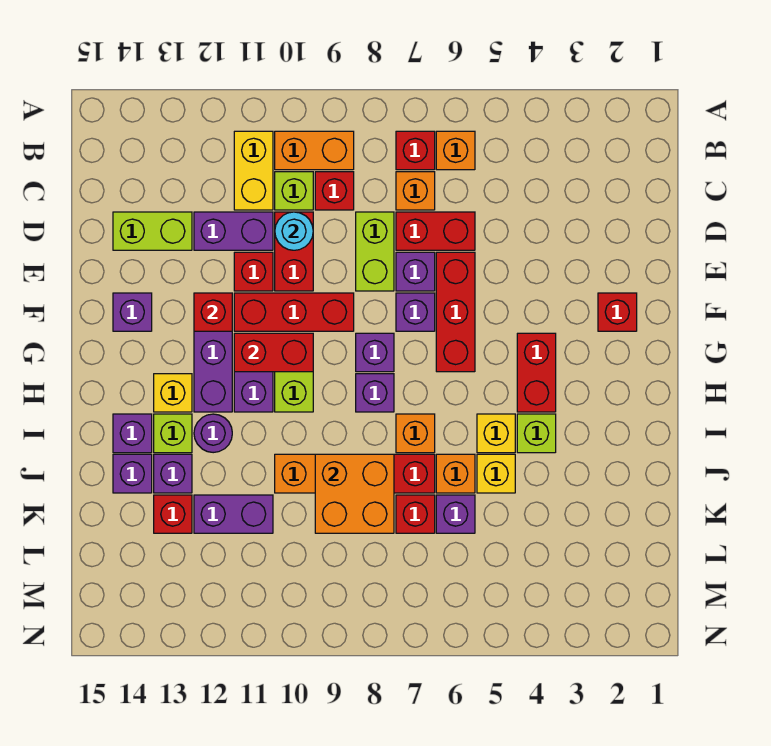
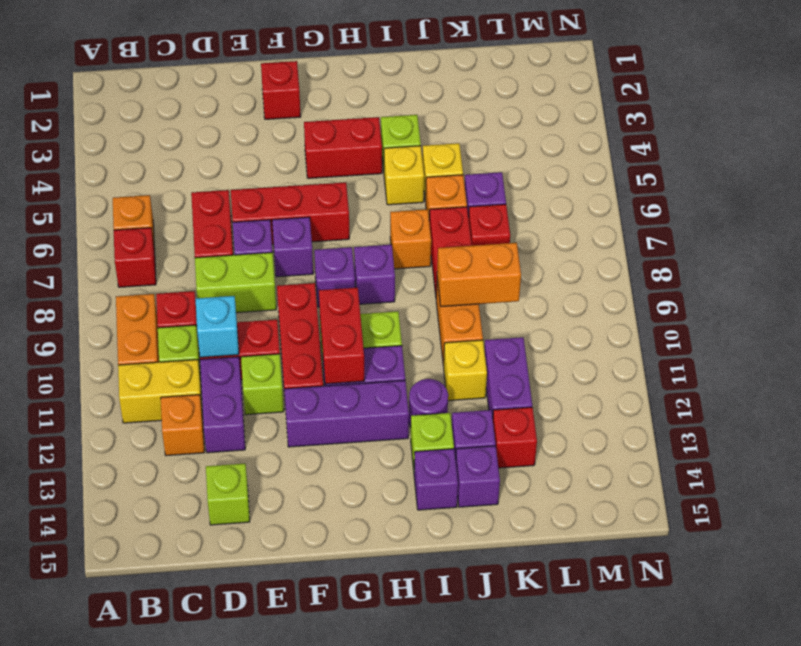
orange 1x1 brick [396,172,435,210] -> orange 1x1 brick moved to [161,395,204,456]
cyan 1x1 round brick [275,212,313,250] -> cyan 1x1 brick [195,296,239,357]
lime 1x2 brick [113,212,192,250] -> lime 1x1 brick [206,464,250,525]
red 1x1 brick [234,252,273,291] -> lime 1x1 brick [241,354,284,415]
red 1x1 brick [194,293,232,331] -> none
purple 1x1 brick [113,293,152,331] -> none
yellow 1x1 brick [154,374,192,412] -> yellow 1x1 brick moved to [444,340,487,401]
orange 2x2 brick [315,454,394,533] -> orange 1x2 brick [437,243,521,307]

